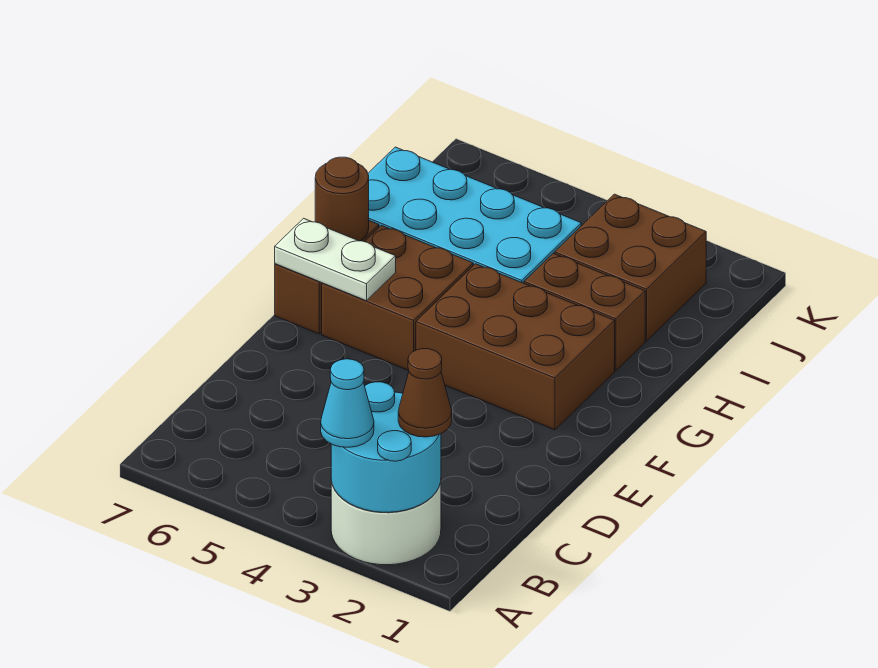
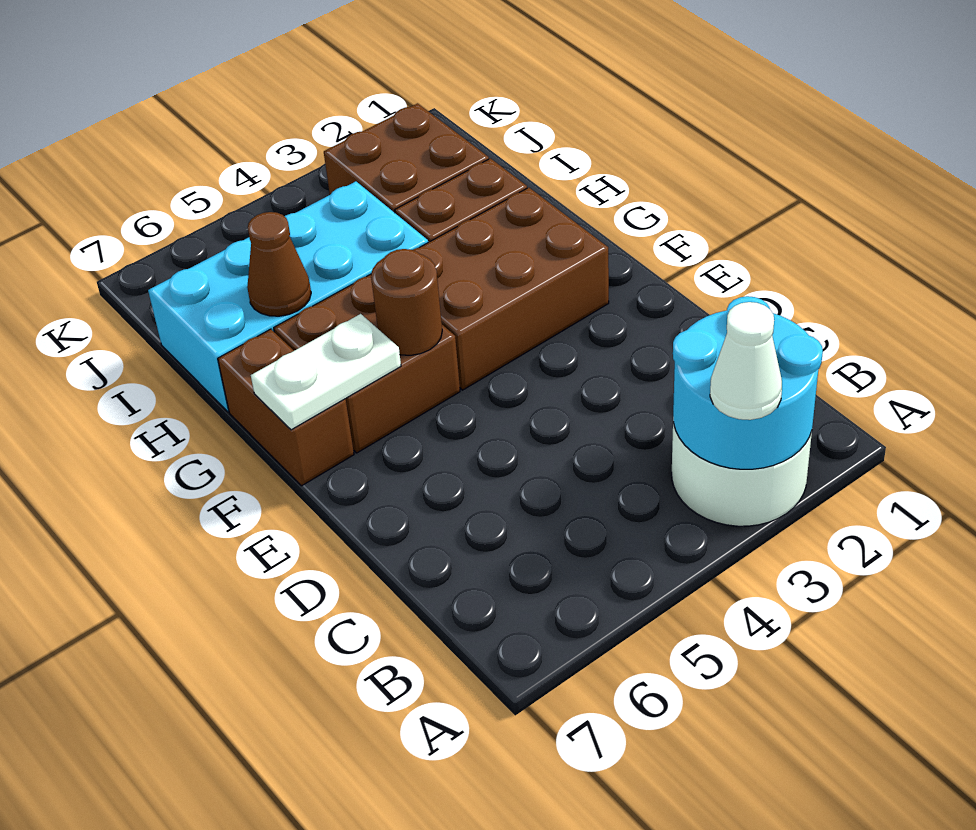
cyan 1x1 cone [321,359,374,447] -> white 1x1 cone [710,302,782,420]
brown 1x1 cone [398,349,452,437] -> brown 1x1 cone moved to [247,212,311,316]
brown 1x1 round brick [315,157,369,241] -> brown 1x1 round brick moved to [371,249,442,355]

